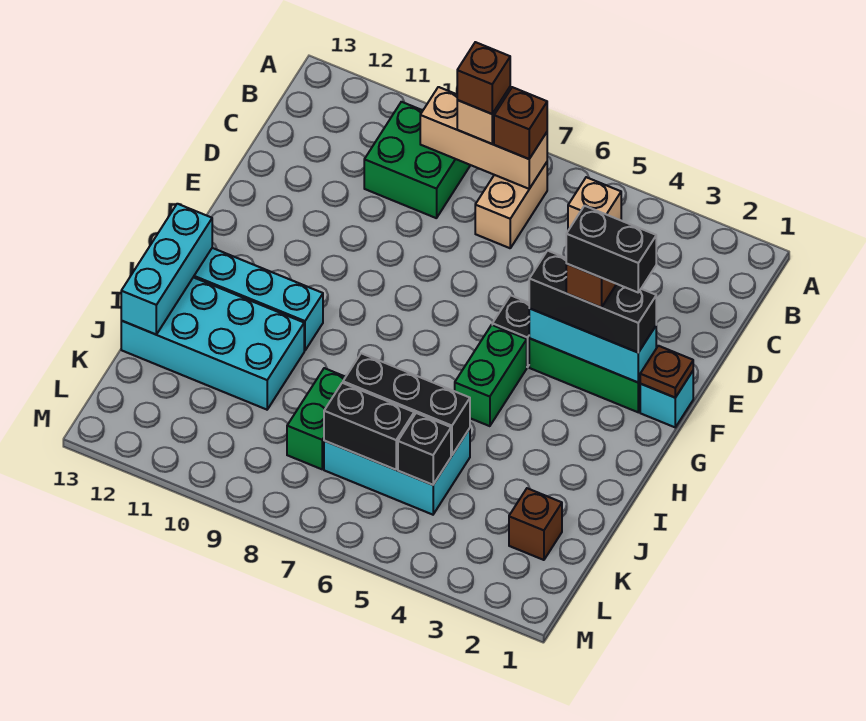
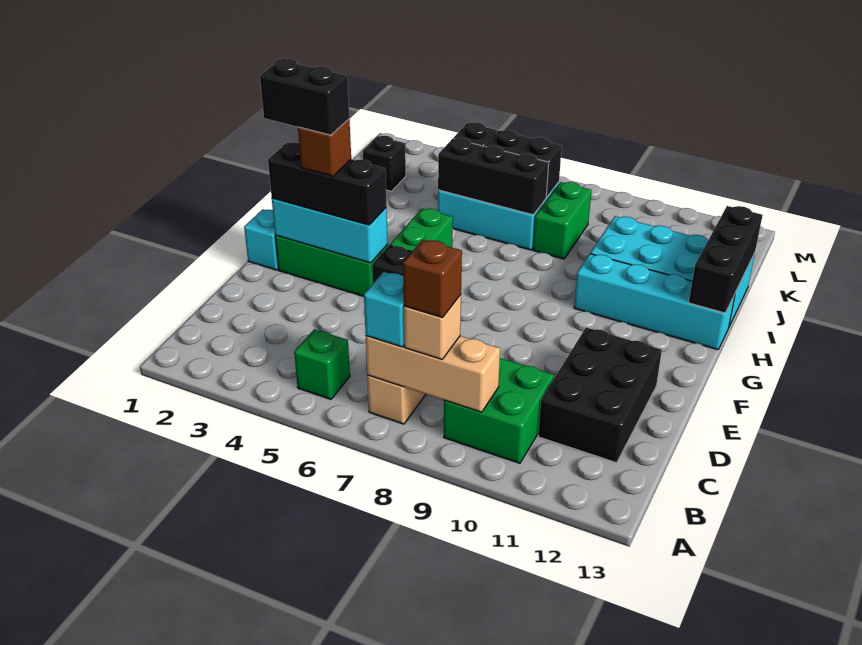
tan 1x1 brick [568,177,621,230] -> green 1x1 brick [294,329,350,399]
brown 1x1 brick [494,87,547,159] -> cyan 1x1 brick [364,272,404,347]
none -> black 2x3 brick [538,327,662,463]
brown 1x1 plate [640,346,693,397] -> none
cyan 1x3 brick [121,204,212,334] -> black 1x3 brick [689,206,762,313]
brown 1x1 brick [509,488,562,560] -> black 1x1 brick [363,136,406,191]

